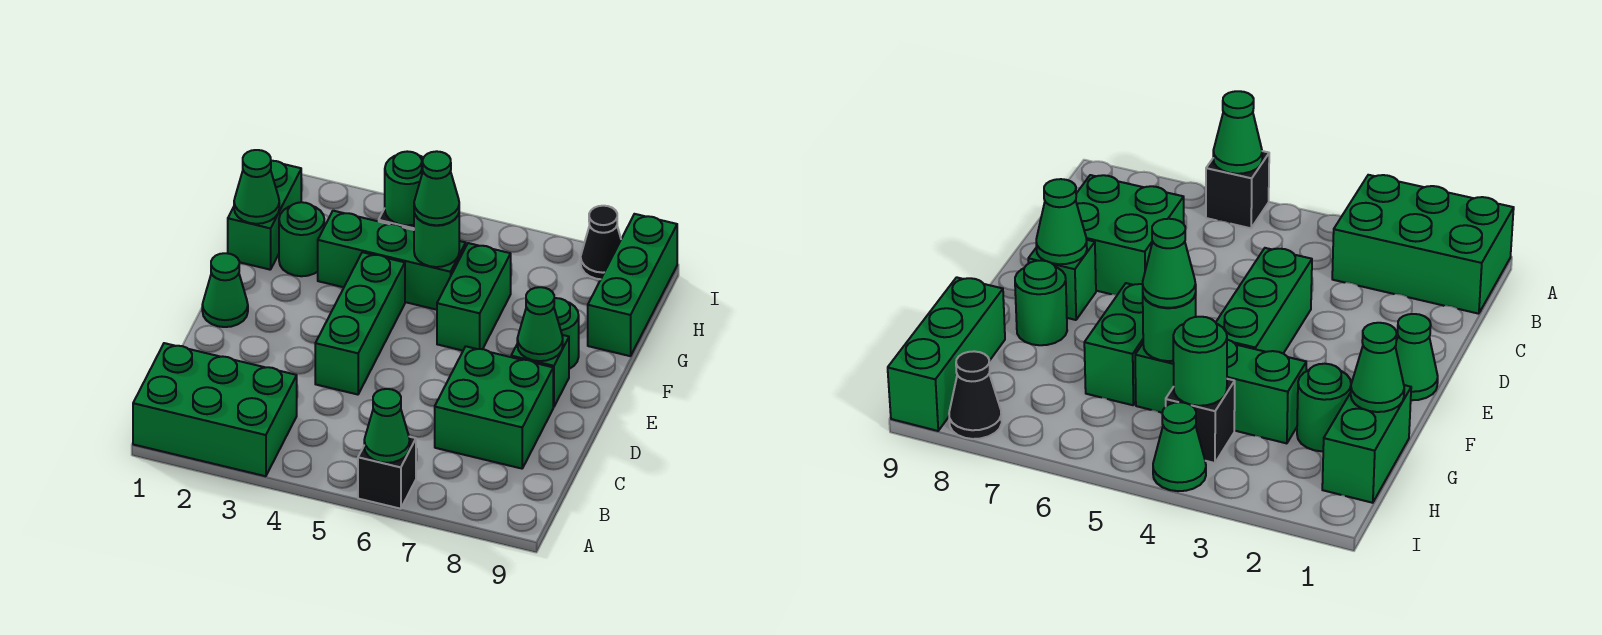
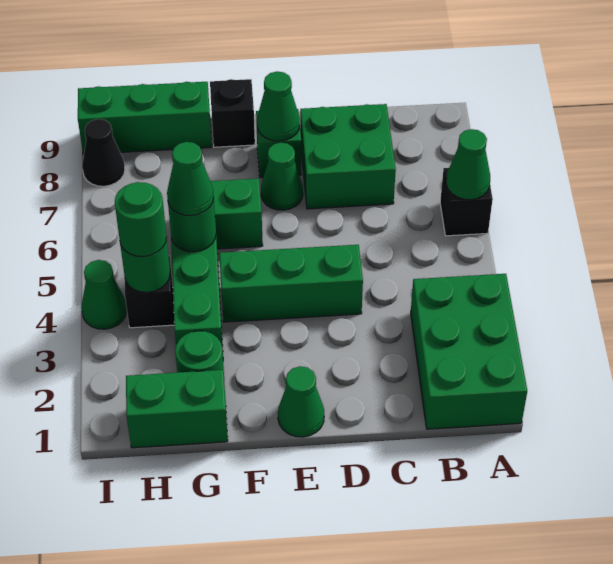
green 1x1 round brick [554,298,579,369] -> green 1x1 round brick moved to [115,182,166,257]
none -> black 1x1 brick [210,79,255,147]
green 1x1 cone [234,150,279,224] -> green 1x1 cone moved to [261,143,303,210]

